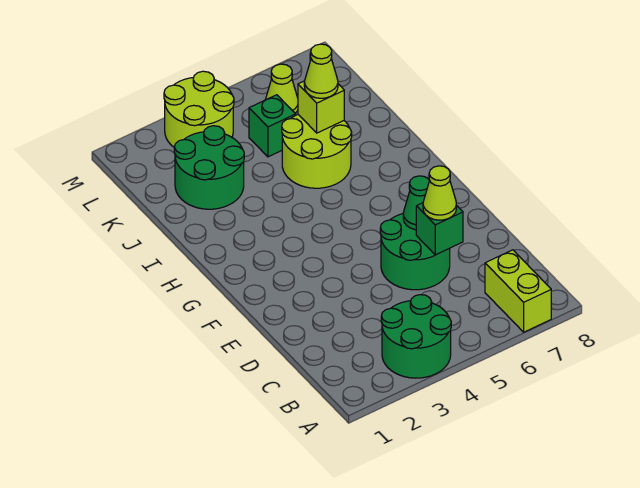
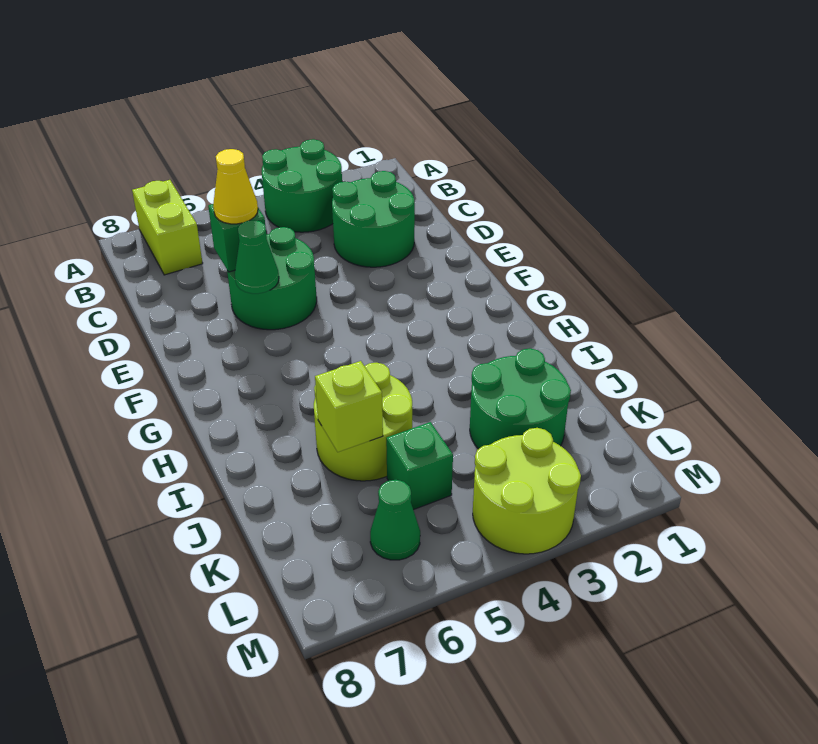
none -> green 2x2 round brick [332,171,415,267]
lime 1x1 cone [423,166,456,220] -> yellow 1x1 cone [213,149,258,224]
lime 1x1 cone [304,44,338,98] -> none
lime 1x1 cone [265,64,298,113] -> green 1x1 cone [370,480,420,560]

